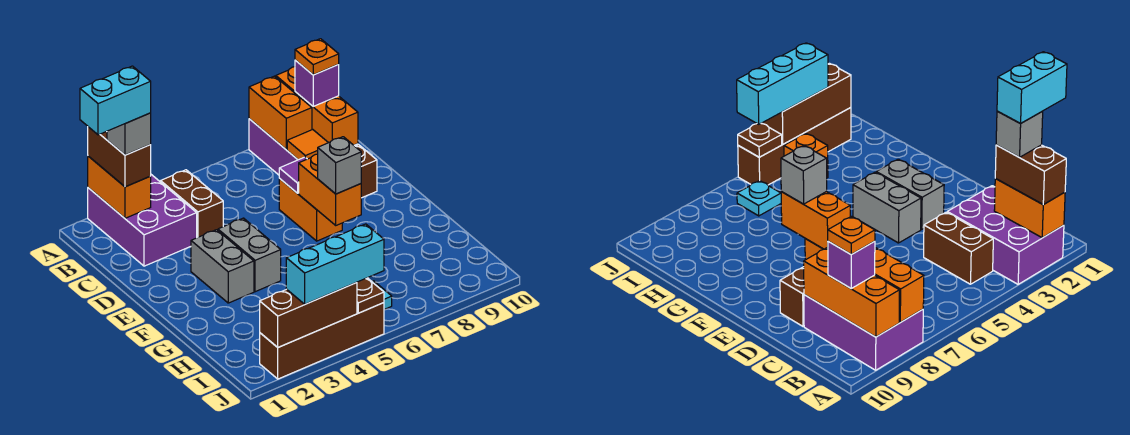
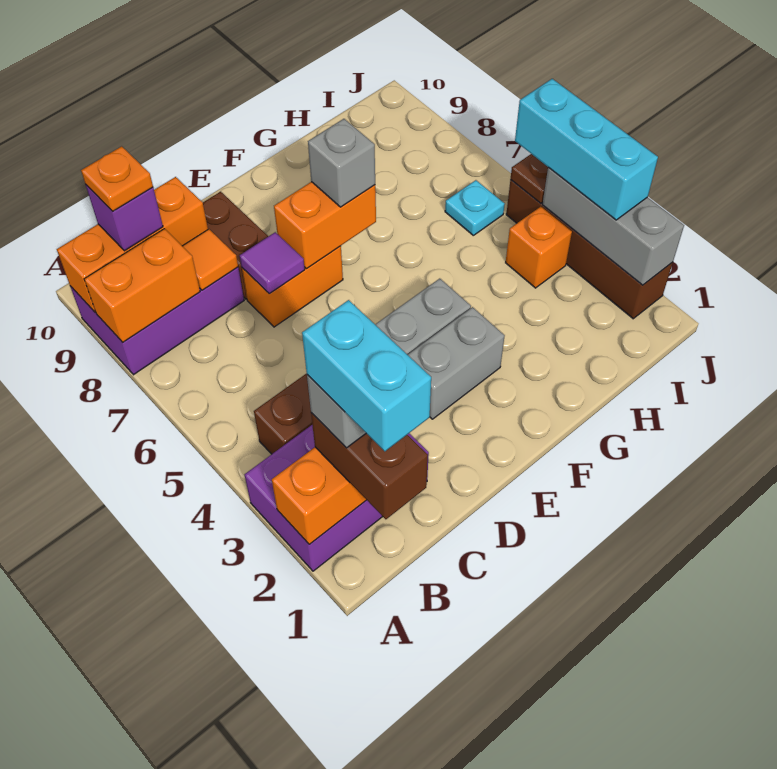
brown 1x2 brick [88,127,151,187] -> brown 1x2 brick turned to [311,413,428,519]
brown 1x3 brick [260,283,357,347] -> grey 1x3 brick [542,167,684,285]

